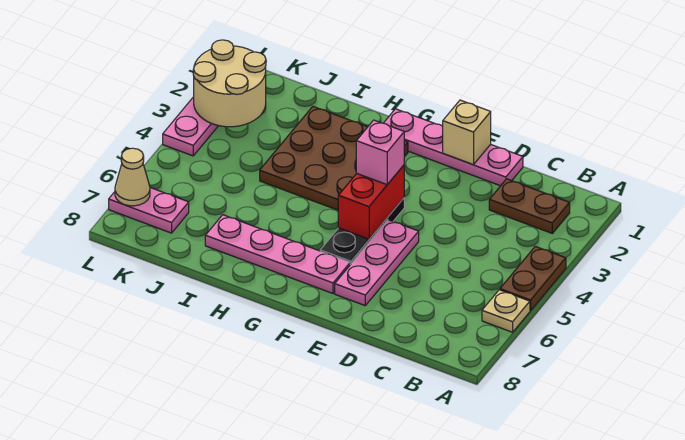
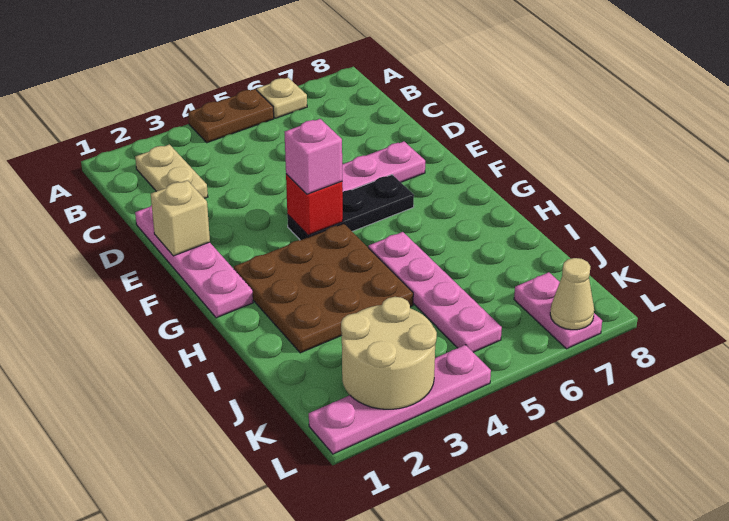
brown 1x2 plate [489,179,570,233] -> tan 1x2 plate [135,144,208,198]
red 1x2 brick [338,165,404,239] -> red 1x1 brick [286,174,343,235]
pink 1x4 plate [205,215,350,293] -> pink 1x4 plate moved to [368,232,502,352]

